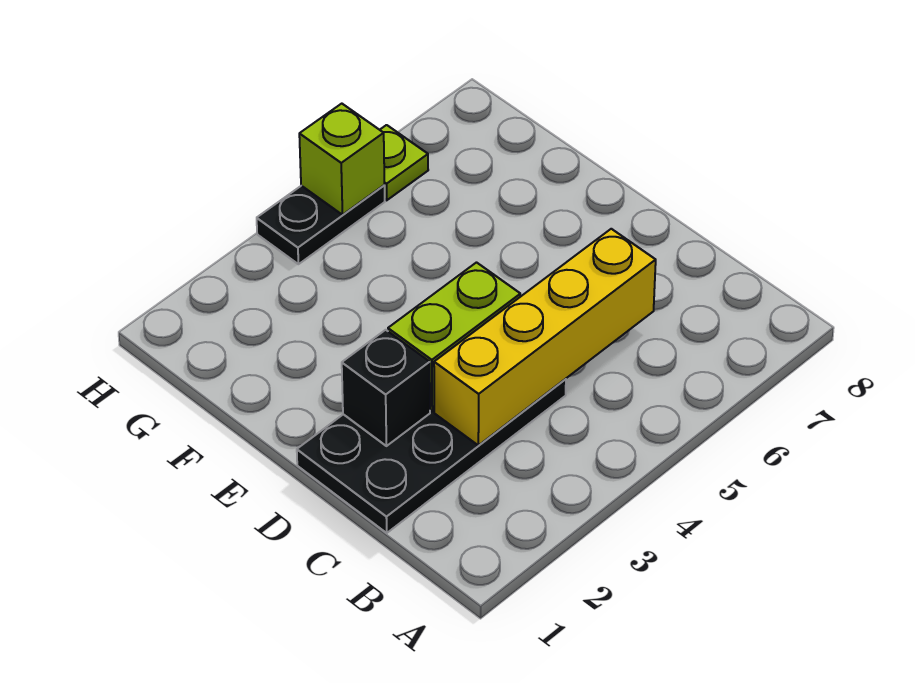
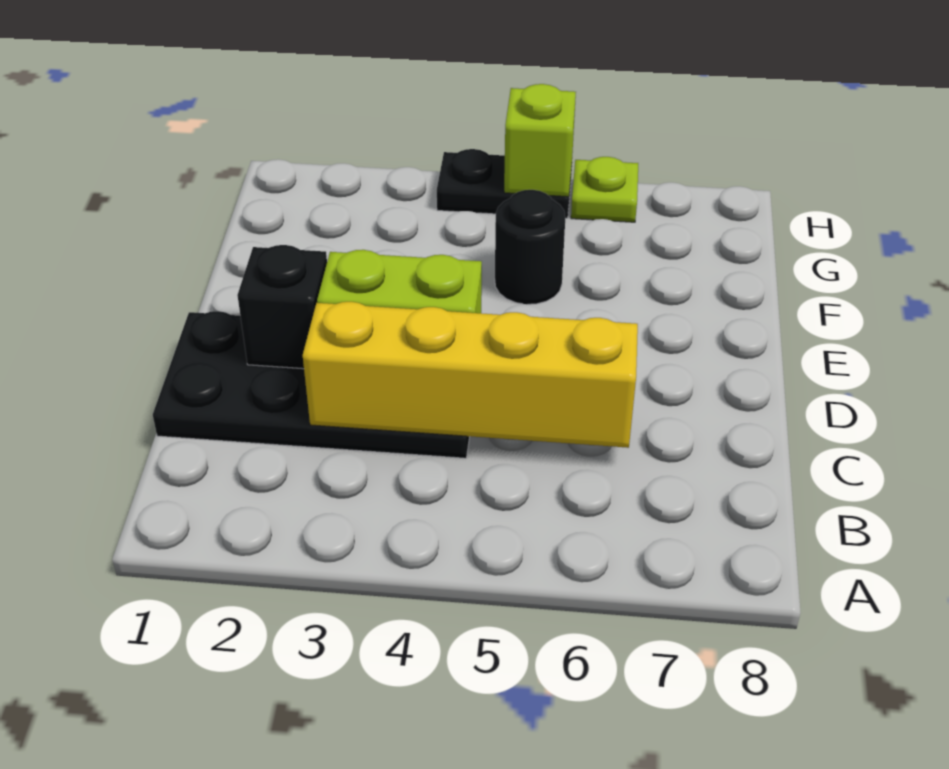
none -> black 1x1 round brick [495,190,565,304]

